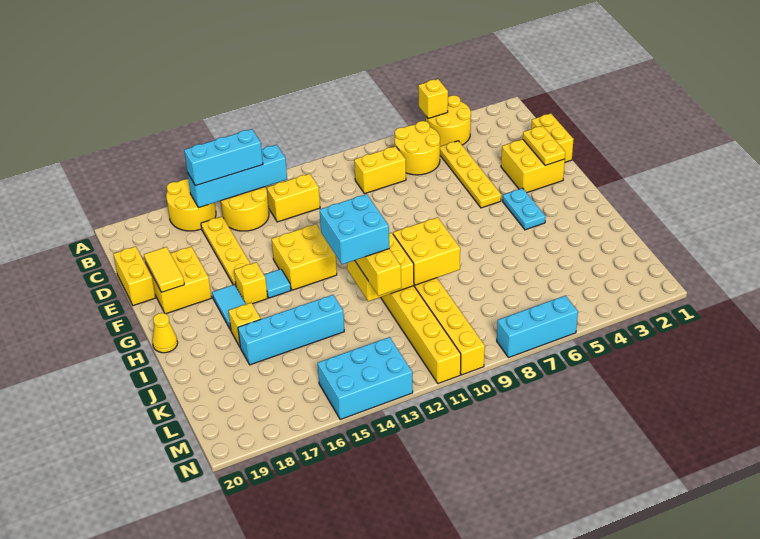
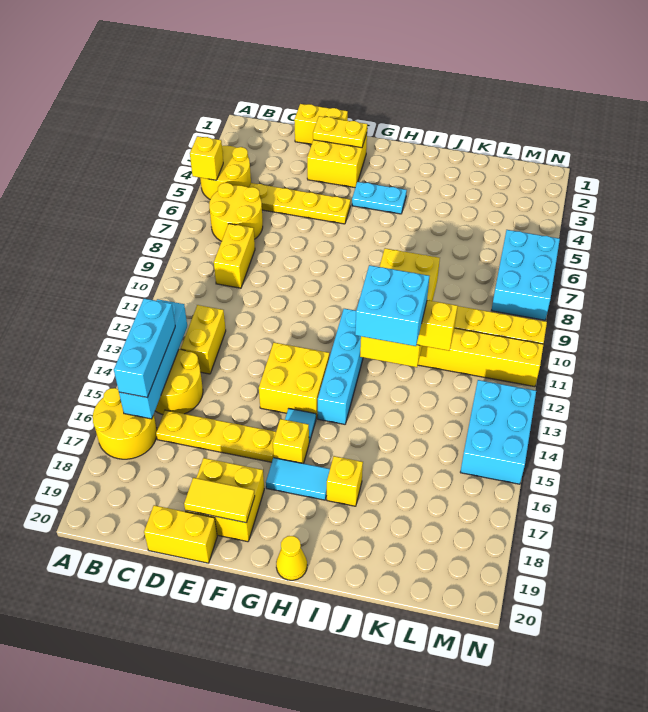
cyan 1x4 brick [238,295,344,365] -> cyan 1x4 brick moved to [318,309,363,424]
cyan 1x3 brick [497,296,578,358] -> cyan 2x3 brick [491,230,560,320]

